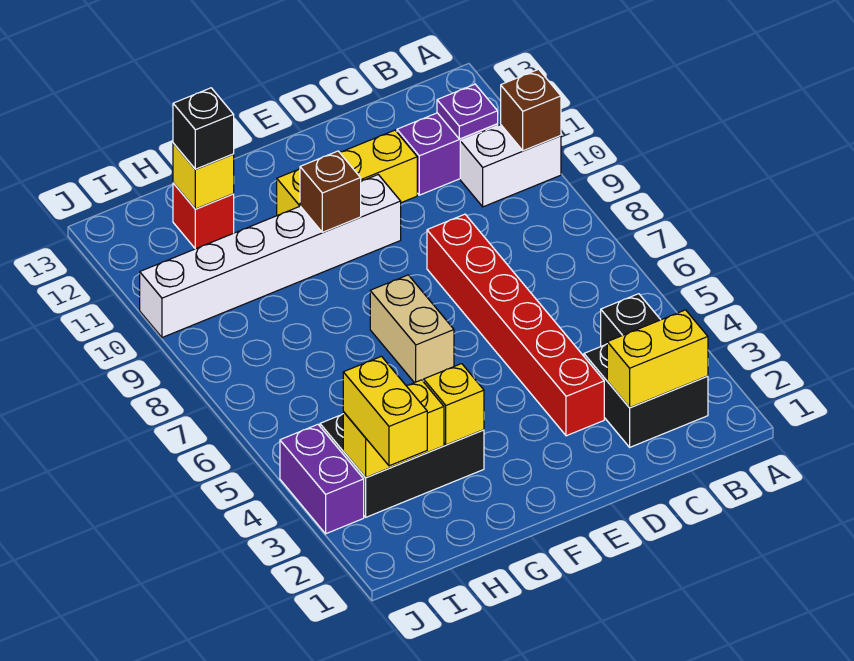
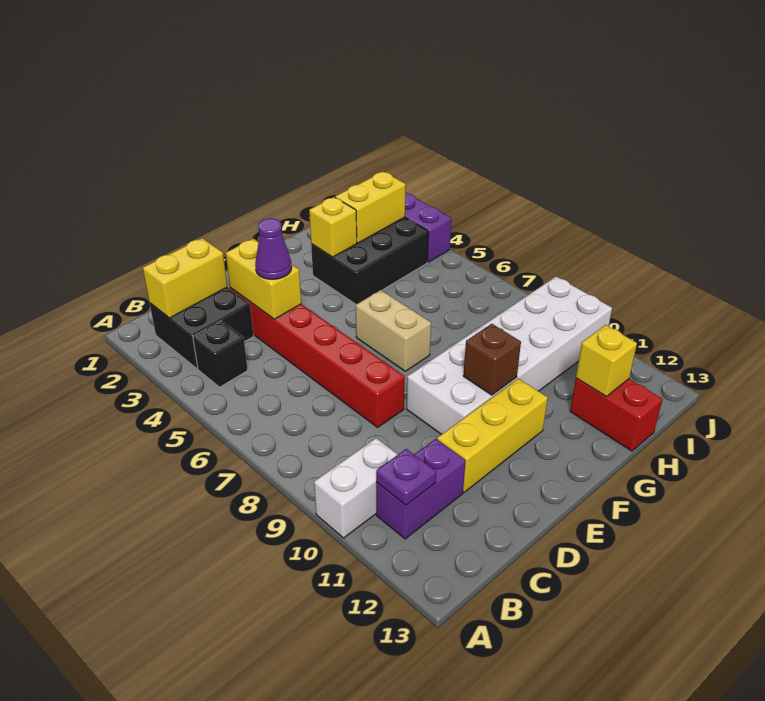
brown 1x1 brick [501,69,561,151] -> none
none -> purple 1x1 cone [255,218,292,279]
white 1x6 brick [140,175,401,338] -> white 2x6 brick [407,277,612,435]
red 1x1 brick [173,183,234,249] -> red 1x2 brick [570,378,663,451]
black 1x1 brick [173,88,234,169] -> none
yellow 1x2 brick [343,356,427,466] -> yellow 1x2 brick moved to [226,239,301,319]

